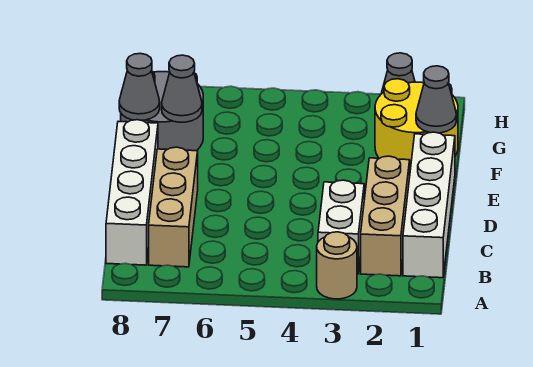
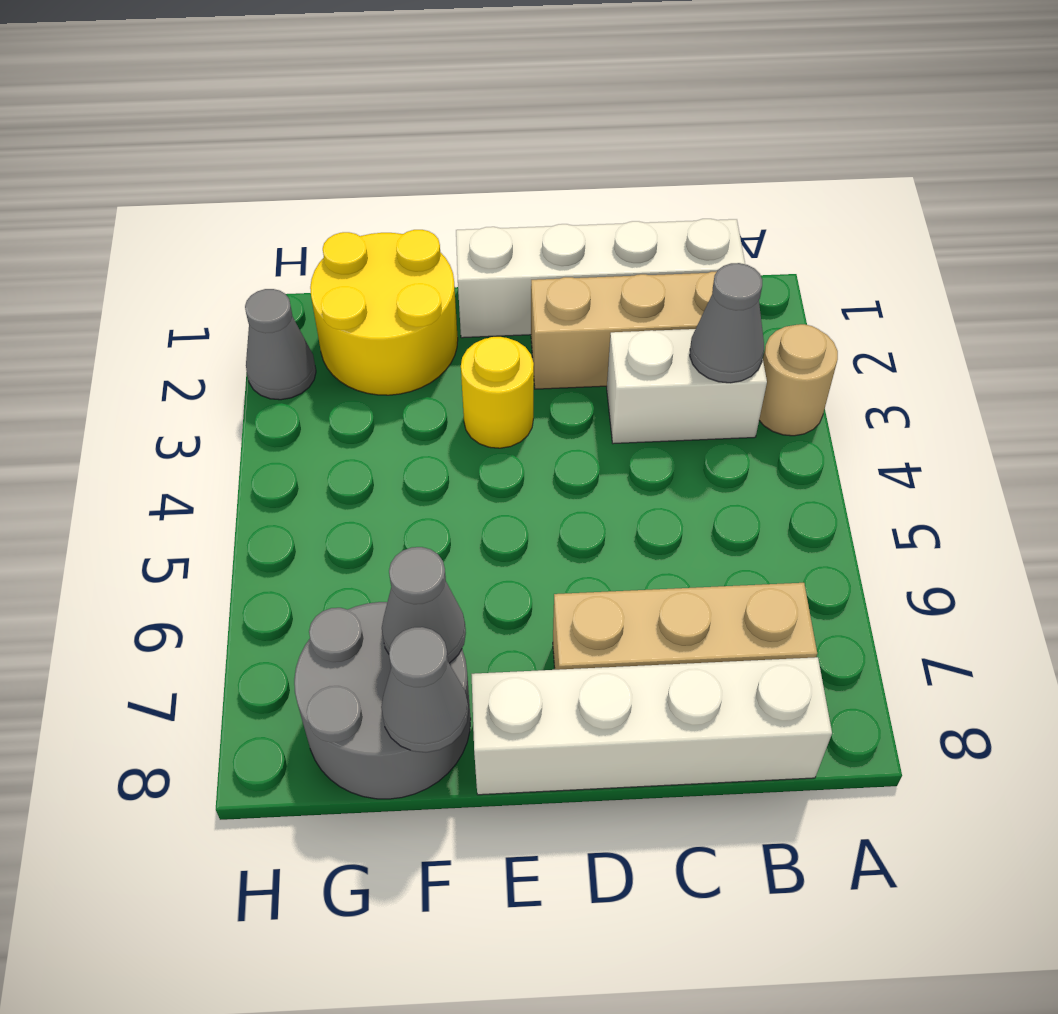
none -> yellow 1x1 round brick [461,337,534,448]
grey 1x1 cone [416,66,456,133] -> grey 1x1 cone moved to [690,263,764,383]

